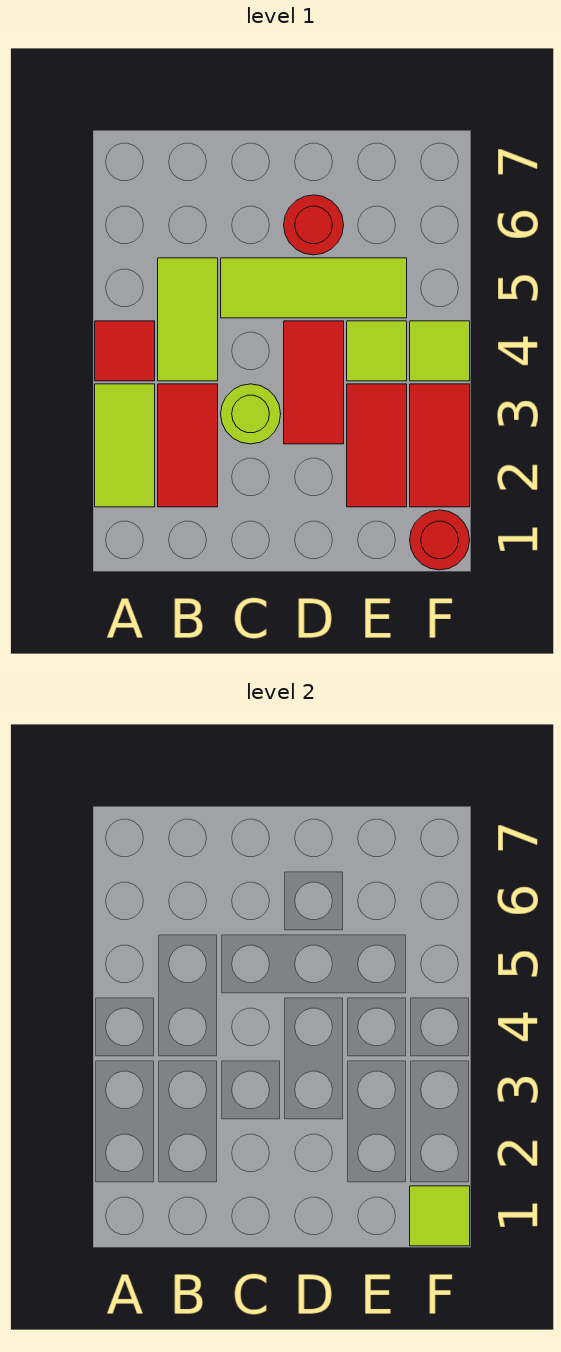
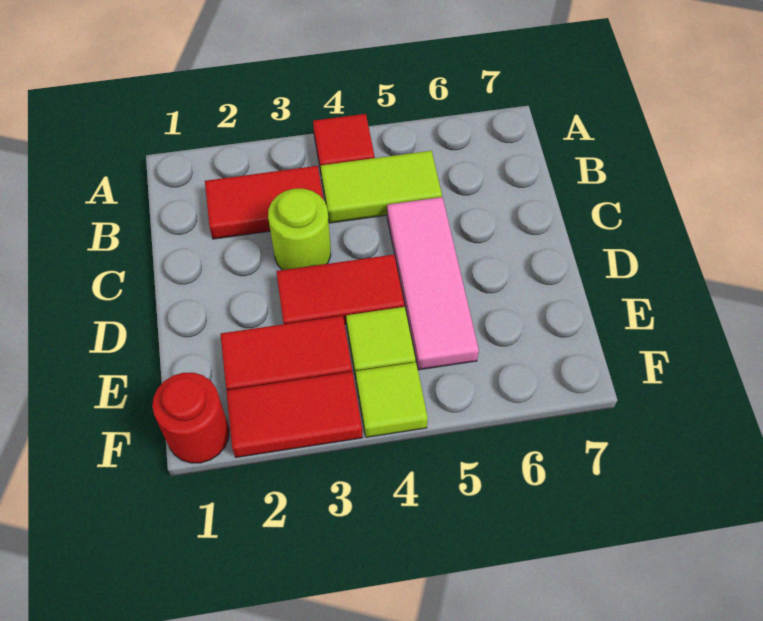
lime 1x2 tile [95,384,155,507] -> none
lime 1x3 tile [221,258,407,318] -> pink 1x3 tile [387,197,479,370]
red 1x1 round brick [284,195,344,255] -> none
lime 1x1 tile [410,1186,470,1246] -> none

